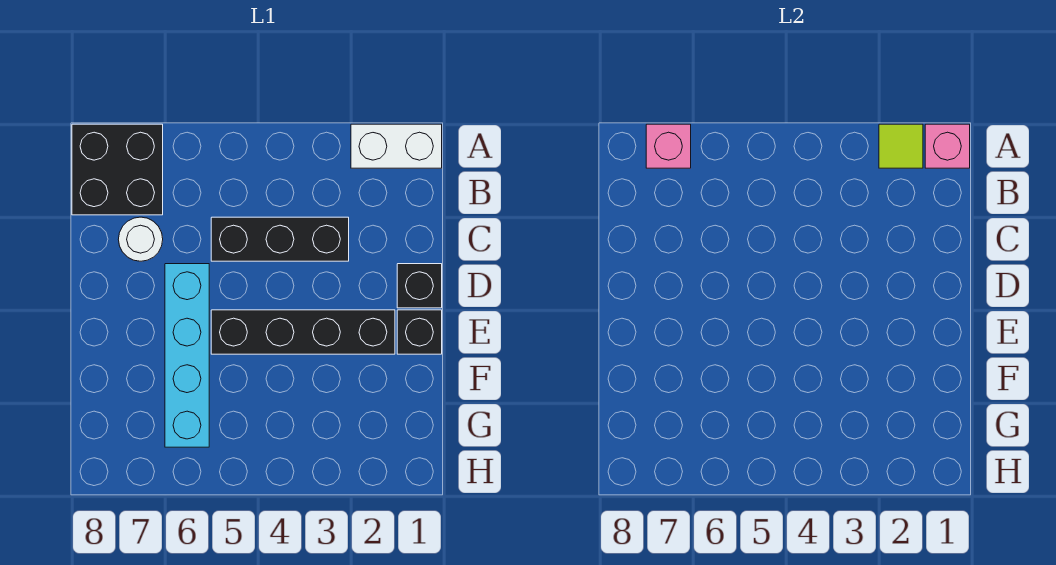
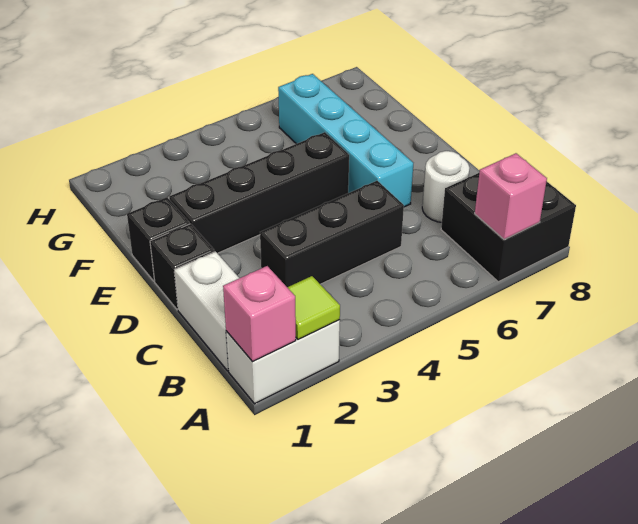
none -> white 1x2 brick [174,252,239,371]

